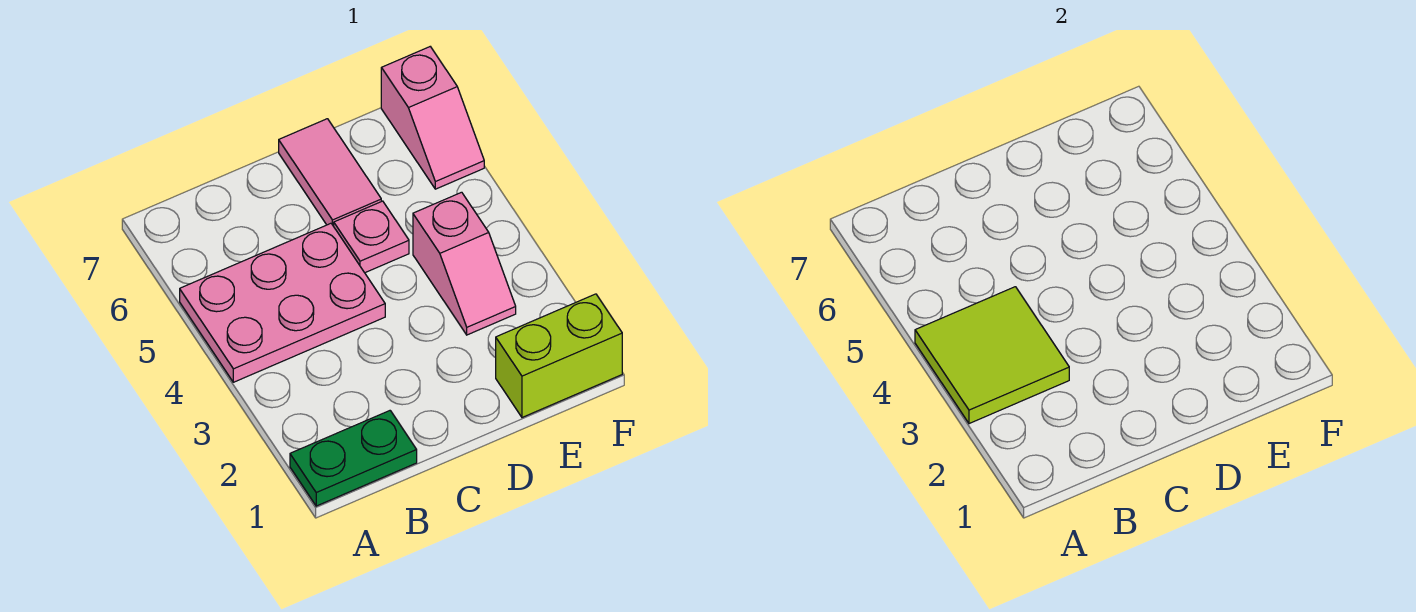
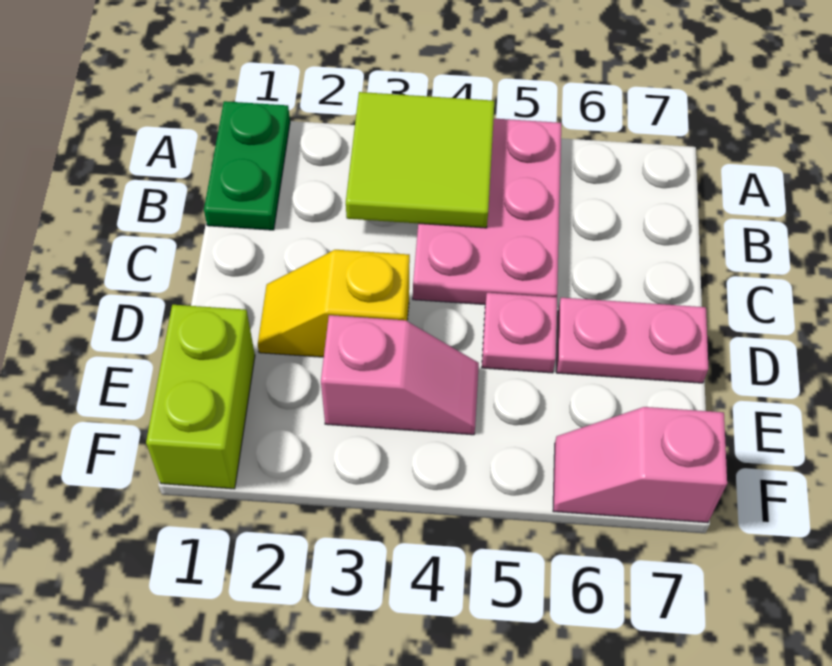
none -> yellow 1x2 slope [258,250,410,357]
pink 1x2 tile [279,119,381,226] -> pink 1x2 plate [556,298,708,383]
pink 1x2 slope [413,192,516,335] -> pink 1x2 slope turned to [321,315,479,435]

